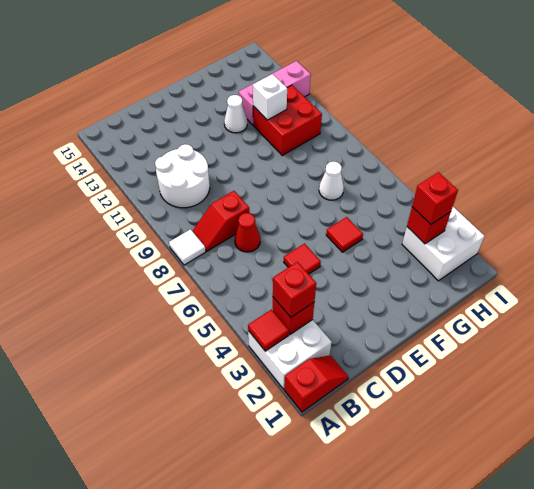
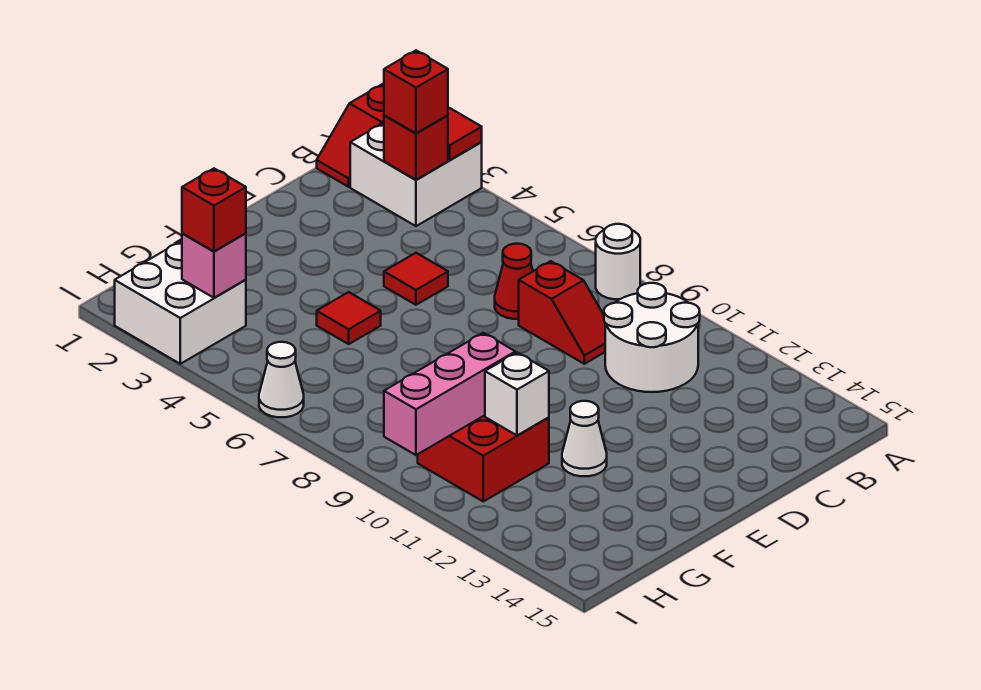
white 1x1 tile [169,229,206,265] -> white 1x1 round brick [596,224,640,299]
red 1x2 slope [193,191,249,251] -> red 1x2 slope turned to [519,261,605,364]
white 1x1 cone [319,162,344,200] -> white 1x1 cone moved to [259,342,304,417]
pink 1x3 brick [239,61,311,125] -> pink 1x3 brick moved to [384,333,515,455]
red 1x1 brick [407,207,451,244] -> pink 1x1 brick [182,233,246,298]

